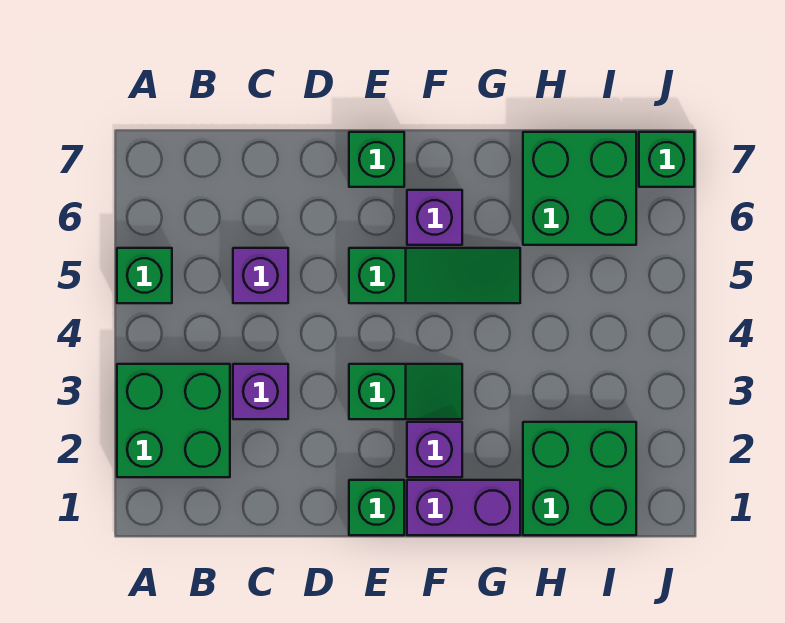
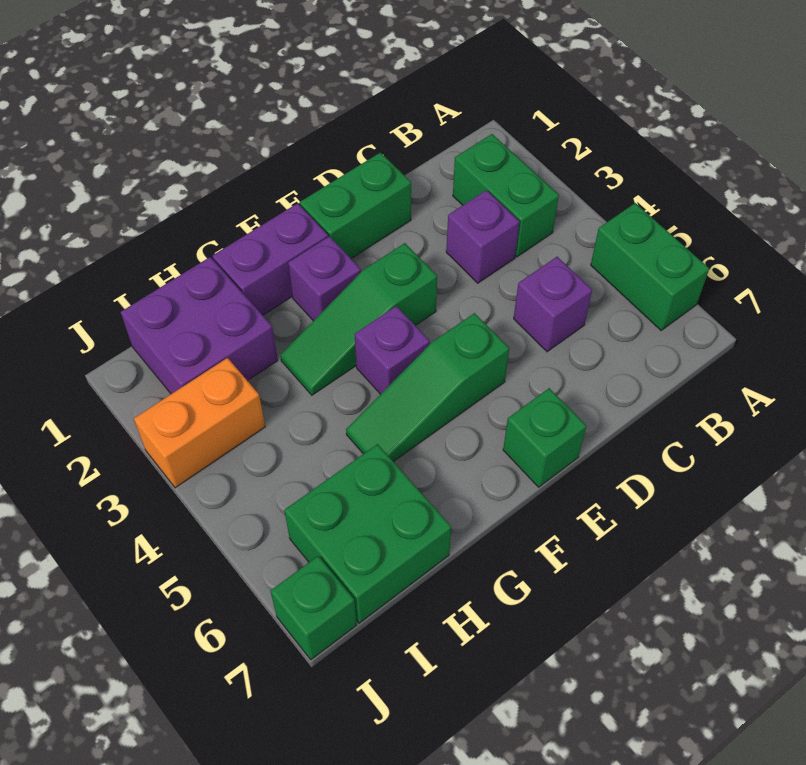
green 2x2 brick [117,364,230,477] -> green 1x2 brick [453,134,559,257]
green 1x1 brick [117,248,172,303] -> green 1x2 brick [591,203,709,330]
green 1x1 brick [349,480,404,535] -> green 1x2 brick [300,152,411,258]
green 1x2 slope [349,364,462,419] -> green 1x3 slope [280,243,437,395]
purple 1x1 brick [407,190,462,245] -> purple 1x1 brick moved to [355,306,430,394]
green 2x2 brick [523,422,636,535] -> purple 2x2 brick [121,257,278,394]
none -> orange 1x2 brick [134,358,265,488]

